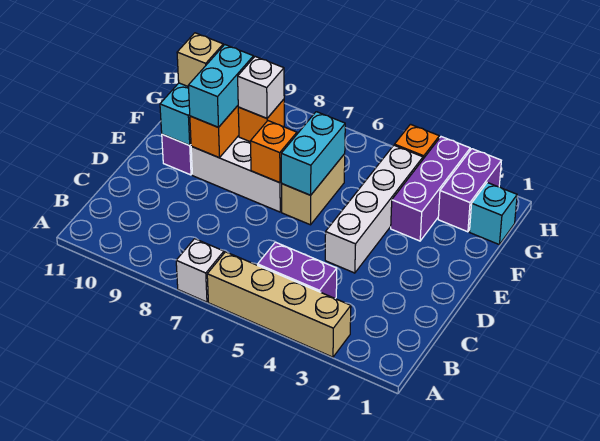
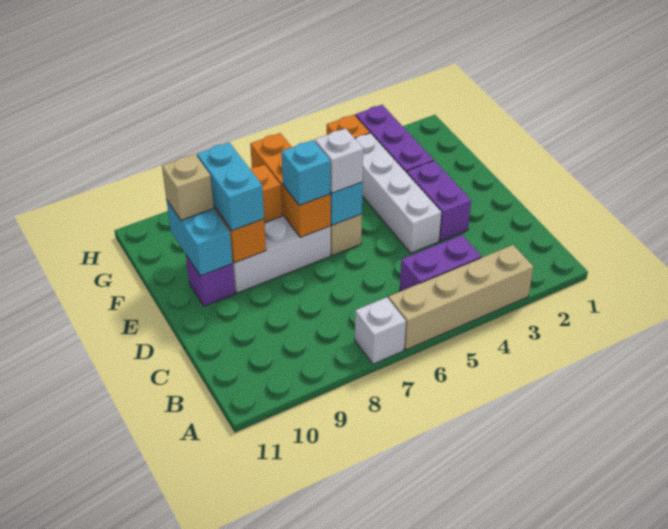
orange 1x1 brick [251,121,297,183] -> orange 1x3 brick [250,133,331,238]
white 1x1 brick [238,57,284,118] -> white 1x1 brick moved to [315,128,363,193]
cyan 1x1 brick [470,183,517,244] -> cyan 1x1 brick moved to [282,140,330,205]
purple 1x2 brick [438,149,501,232] -> purple 1x2 brick moved to [407,161,471,241]

